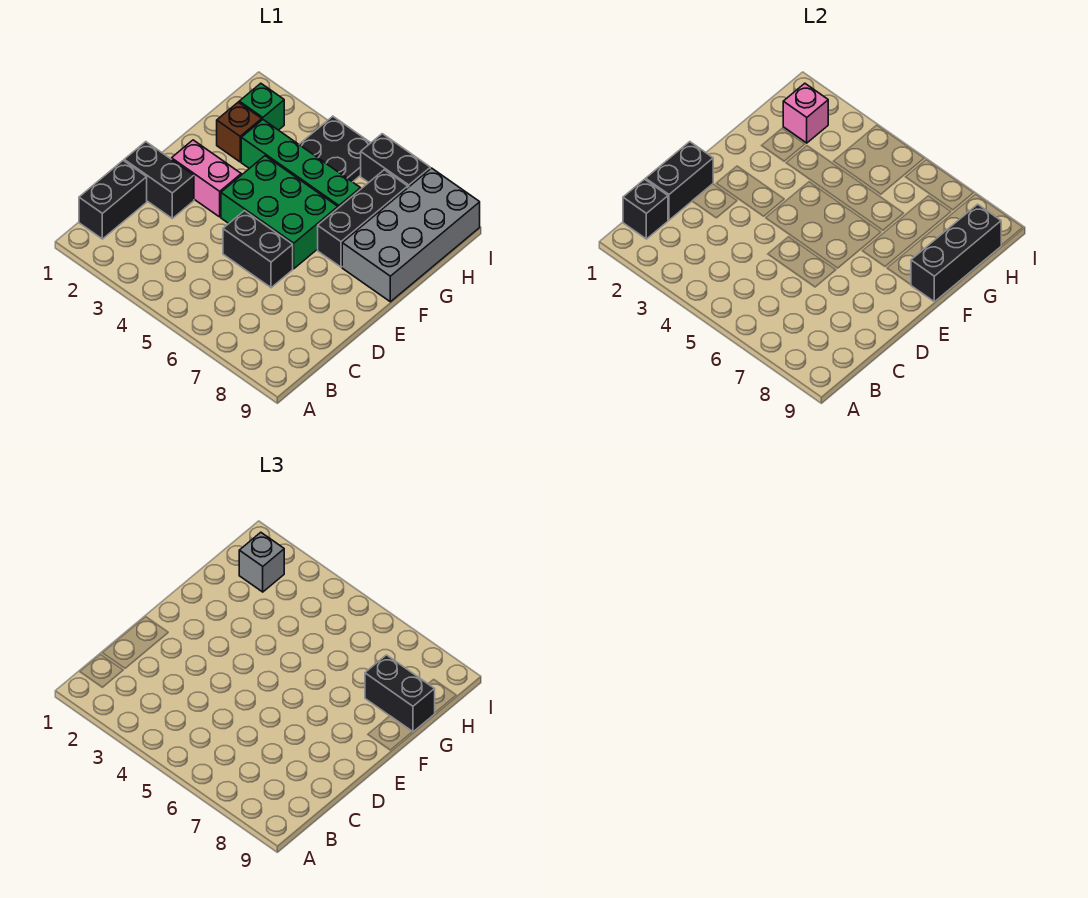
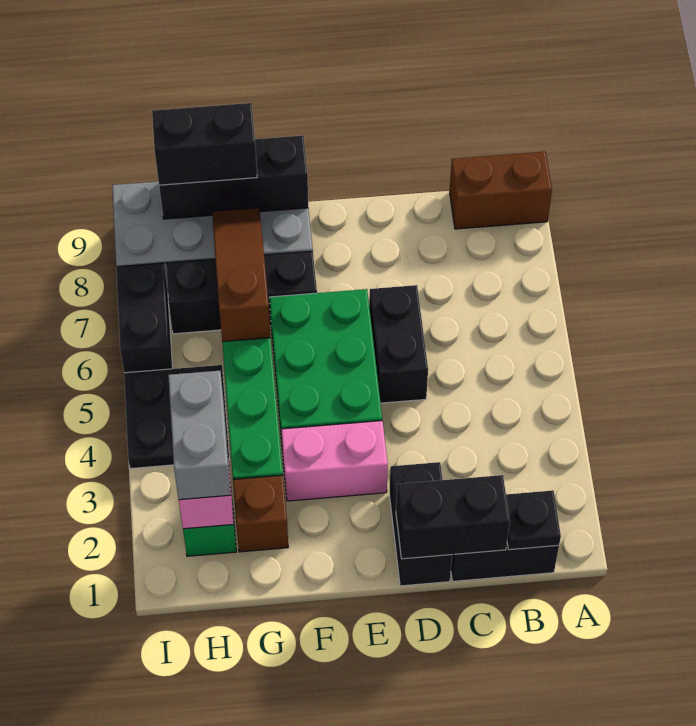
none -> brown 1x2 brick [450,152,552,229]
black 1x1 brick [623,179,668,239] -> black 1x1 plate [506,490,561,550]
pink 1x2 brick [172,140,241,217] -> pink 1x2 brick turned to [281,421,388,501]
none -> brown 1x3 slope [212,208,271,342]
black 1x2 brick [365,655,435,732] -> black 1x2 brick turned to [152,103,257,185]
grey 1x1 brick [239,532,284,592] -> grey 1x2 brick [168,371,231,500]

